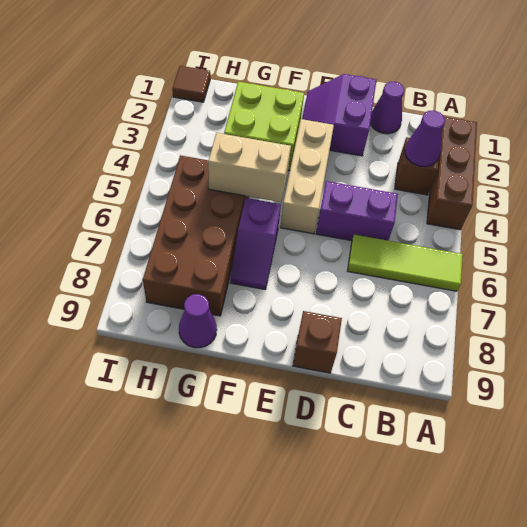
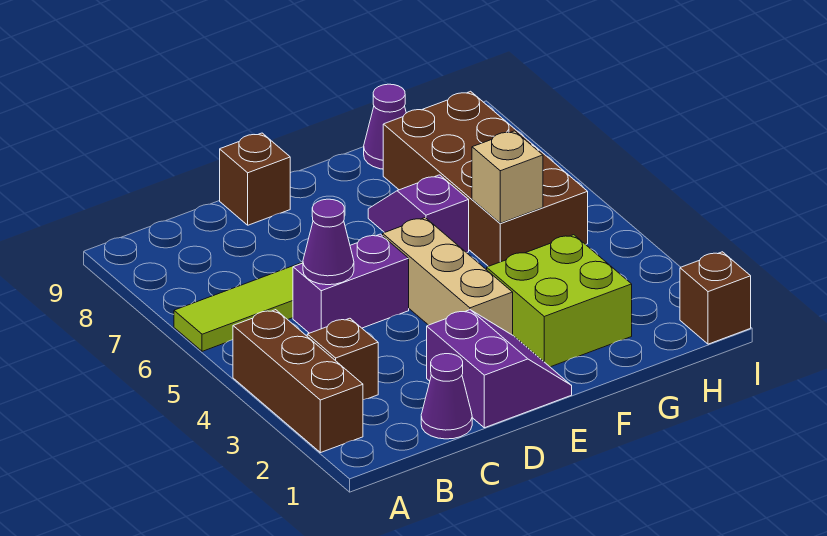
purple 1x1 cone [405,111,445,167] -> purple 1x1 cone moved to [303,199,354,285]
tan 1x2 brick [208,133,291,202] -> tan 1x1 brick [472,131,543,223]
brown 1x1 tile [172,66,210,102] -> brown 1x1 brick [680,252,751,344]

